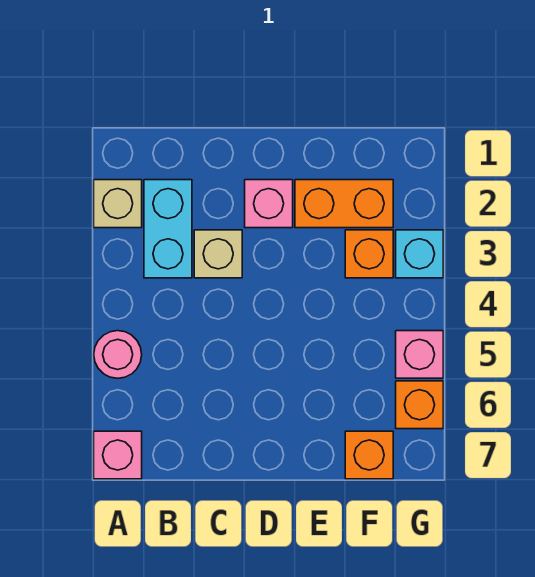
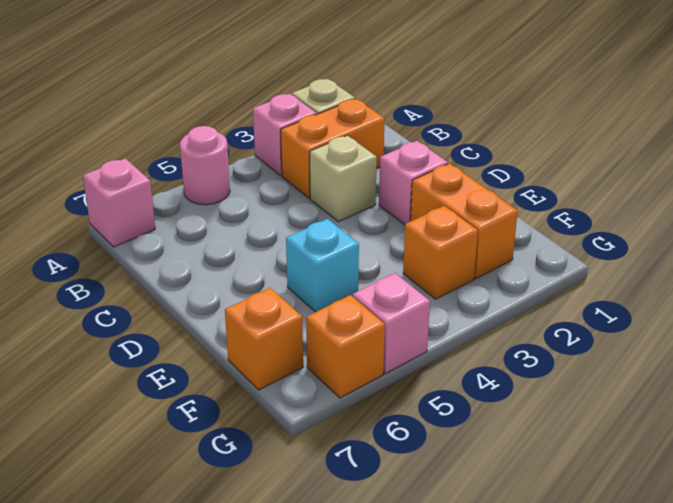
none -> pink 1x1 brick [253,94,317,176]
cyan 1x2 brick [144,180,192,278] -> orange 1x2 brick [281,99,385,198]
cyan 1x1 brick [396,230,443,278] -> cyan 1x1 brick moved to [286,219,359,312]

